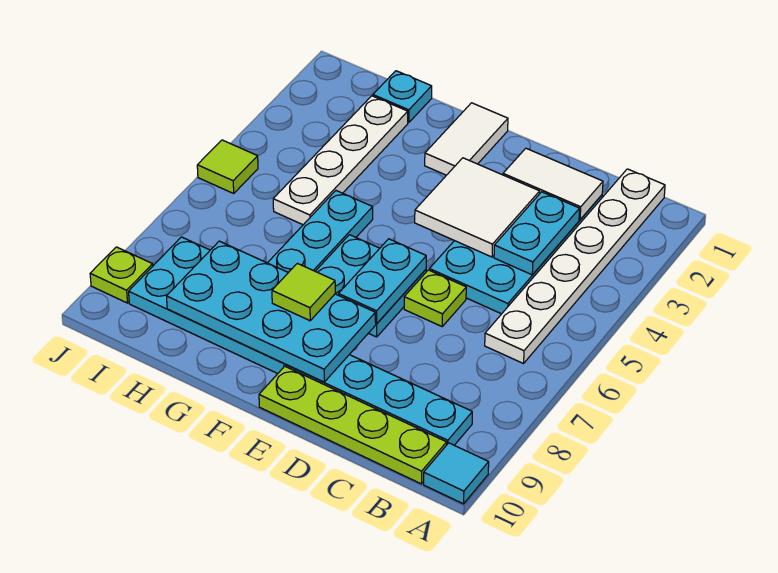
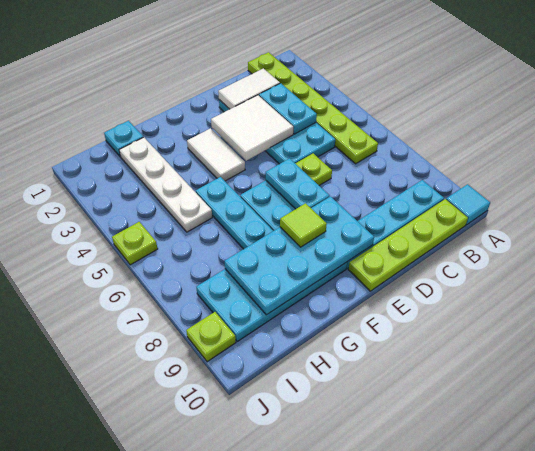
white 1x6 plate [485,169,665,364] -> lime 1x6 plate [248,52,378,164]
white 1x2 tile [425,103,508,175] -> white 1x2 tile moved to [187,128,245,181]
lime 1x1 tile [197,140,258,193] -> lime 1x1 plate [112,222,158,265]

